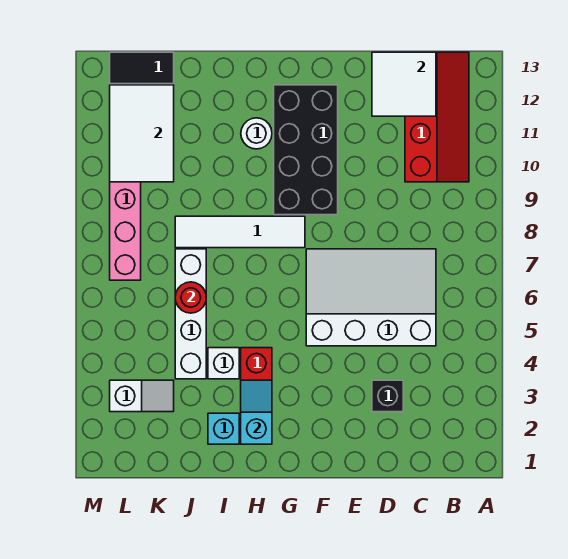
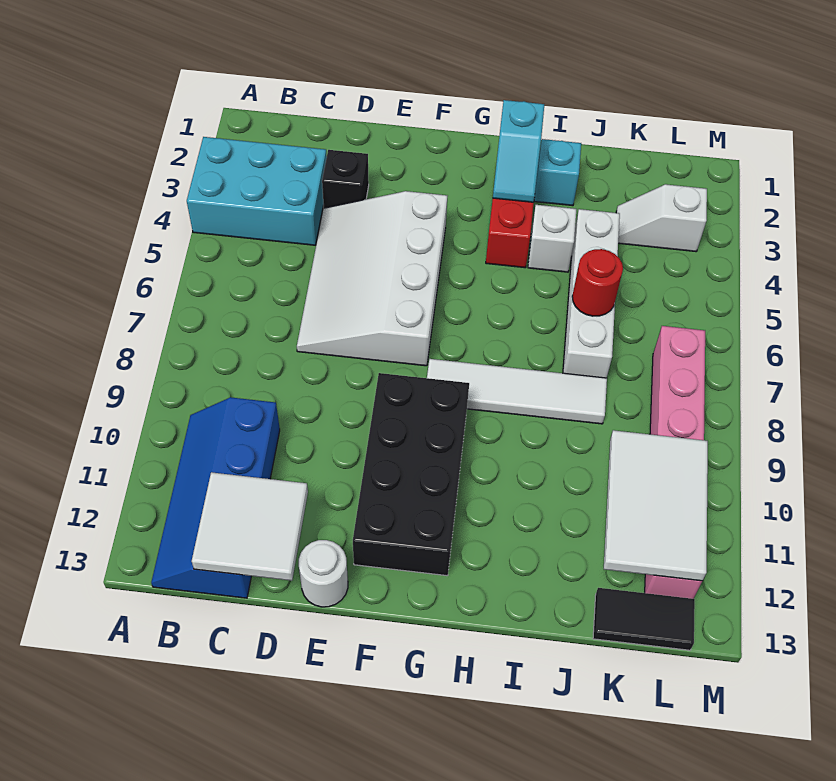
none -> cyan 2x3 brick [187,137,327,245]
red 2x4 slope [405,52,469,182] -> blue 2x4 slope [151,397,280,598]
white 3x4 slope [306,249,436,346] -> white 3x4 slope turned to [297,191,447,366]
white 1x1 round brick [241,118,272,149] -> white 1x1 round brick moved to [299,540,348,607]

